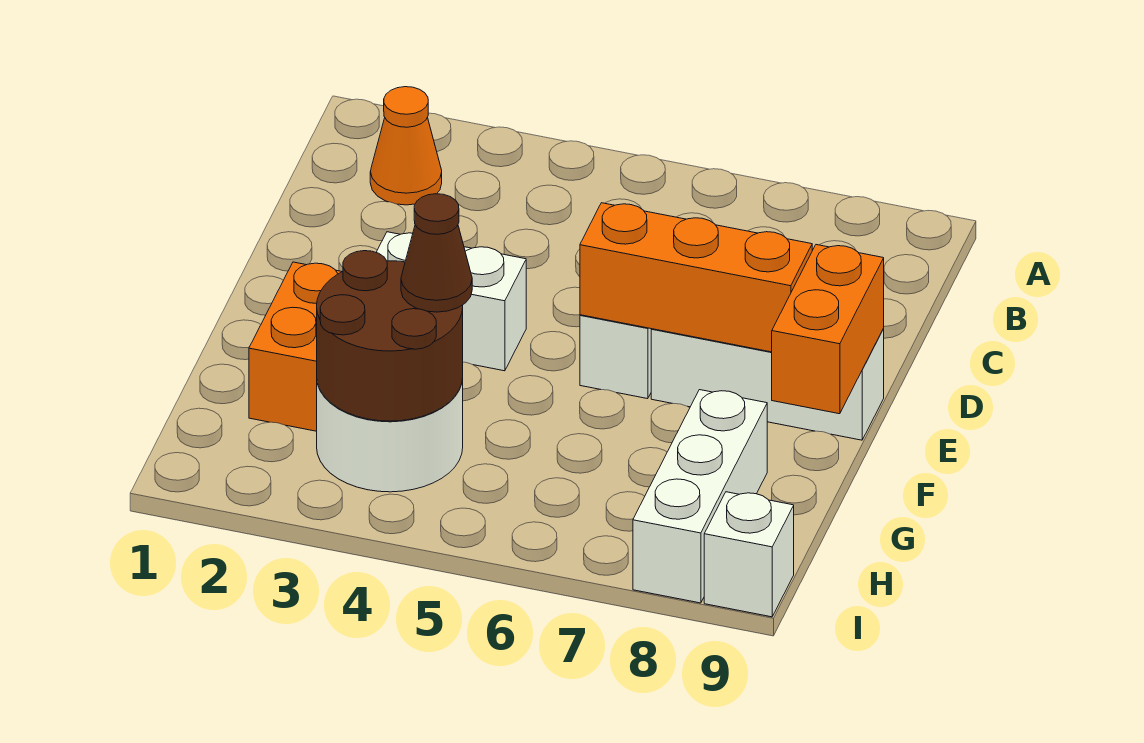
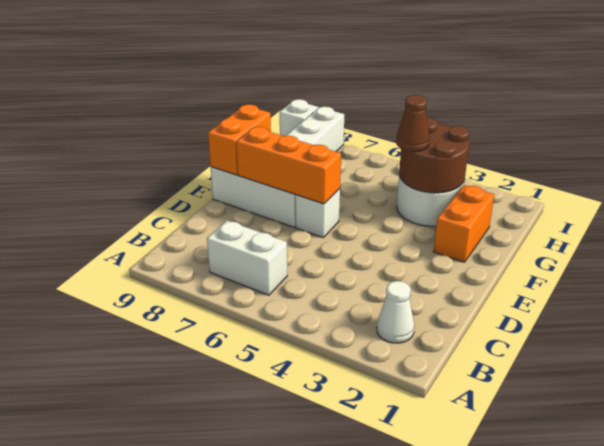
orange 1x1 cone [370,87,442,205] -> white 1x1 cone [377,281,414,343]
white 1x2 brick [376,232,526,371] -> white 1x2 brick moved to [207,221,287,295]

